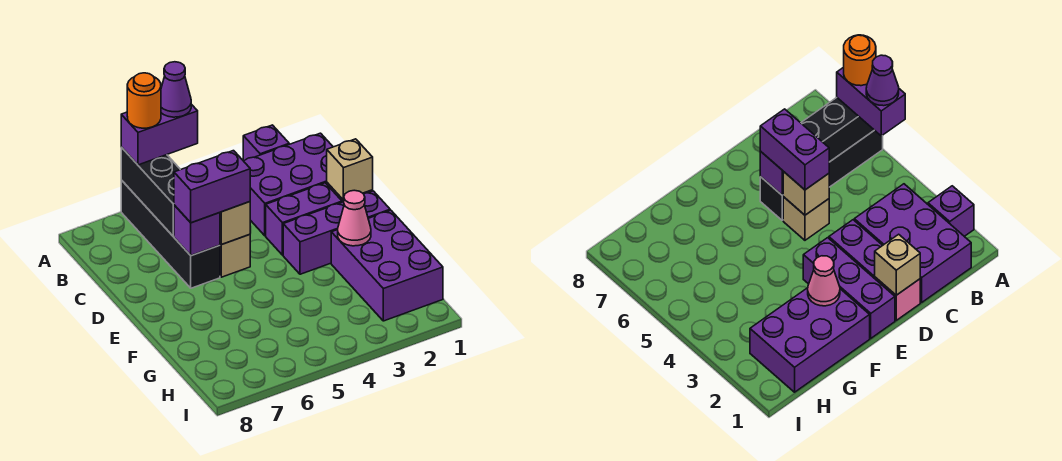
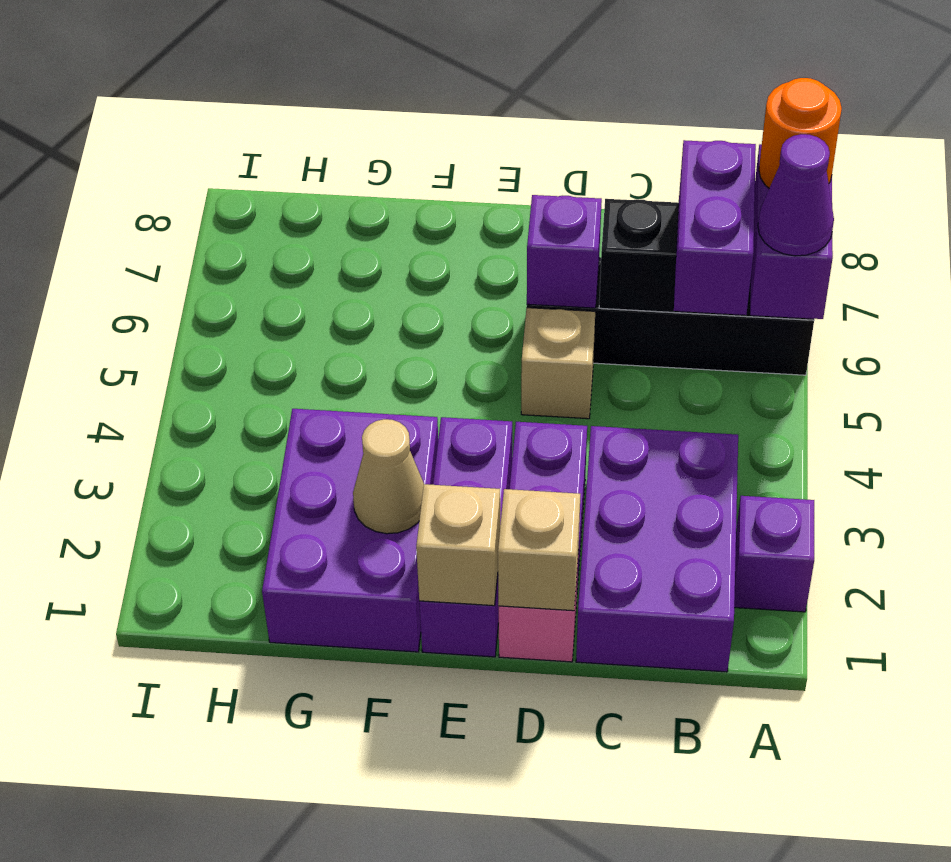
tan 1x1 brick [220,202,250,245] -> tan 1x1 brick moved to [416,484,500,606]
purple 1x2 brick [174,151,250,223] -> purple 1x2 brick moved to [674,140,756,315]
purple 2x3 brick [331,210,443,321] -> purple 2x3 brick turned to [262,409,438,652]
pink 1x1 cone [338,190,371,246] -> tan 1x1 cone [353,419,424,534]

